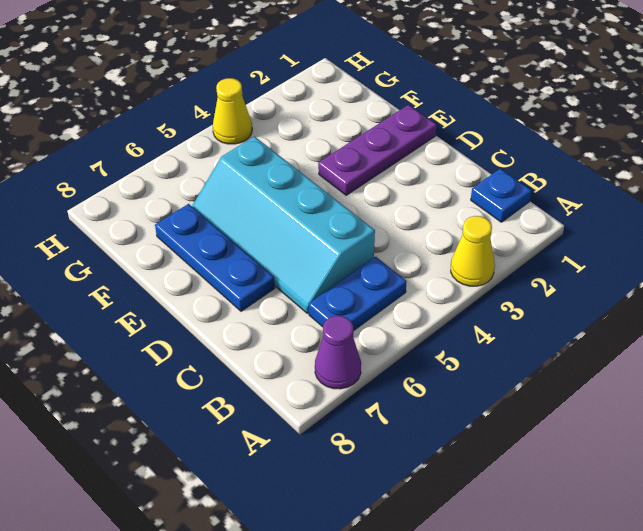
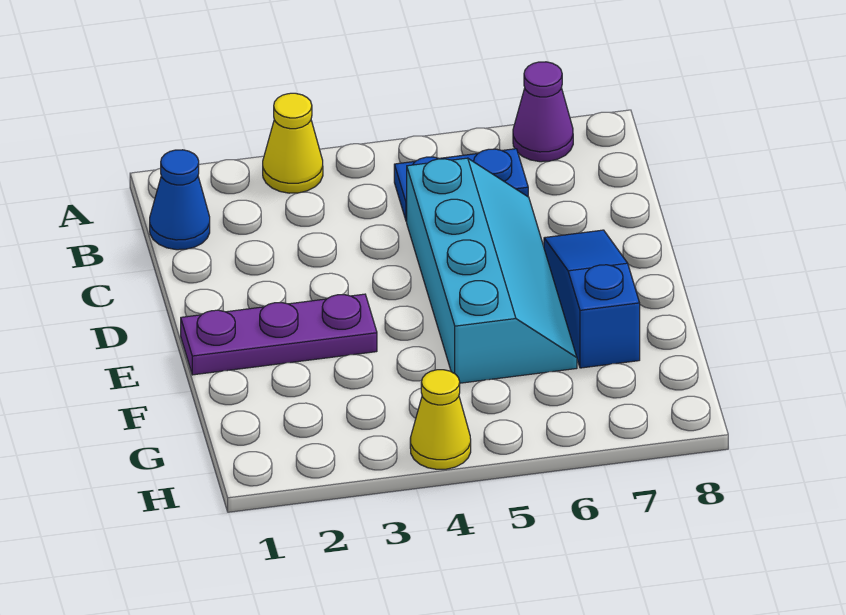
blue 1x1 plate [471,169,531,222] -> blue 1x1 cone [150,150,210,250]
blue 1x3 plate [155,204,275,311] -> blue 1x3 slope [544,230,640,368]

